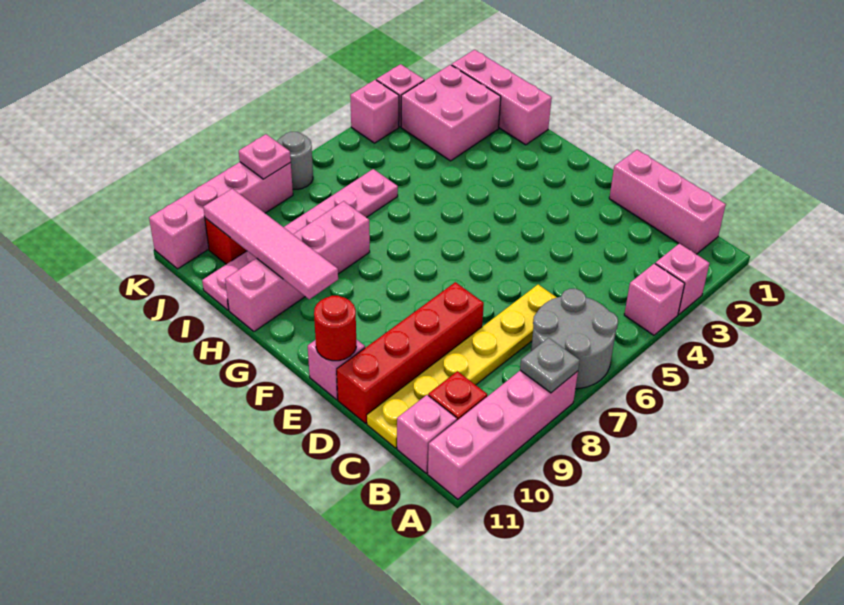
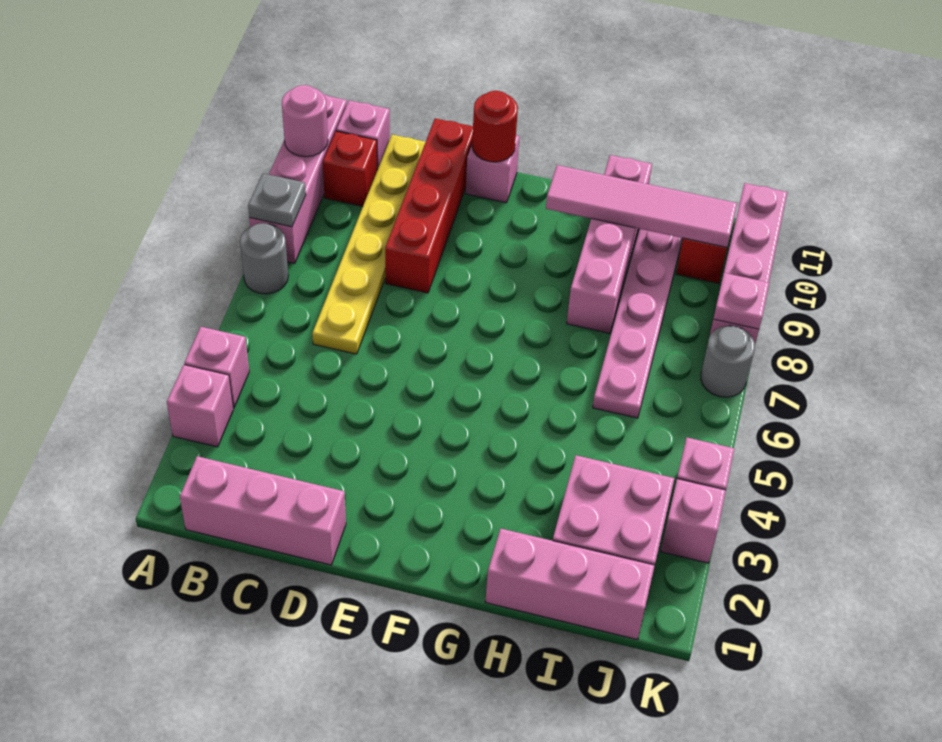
grey 2x2 round brick [531,289,618,389] -> grey 1x1 round brick [240,223,288,294]
none -> pink 1x1 round brick [282,85,328,157]

